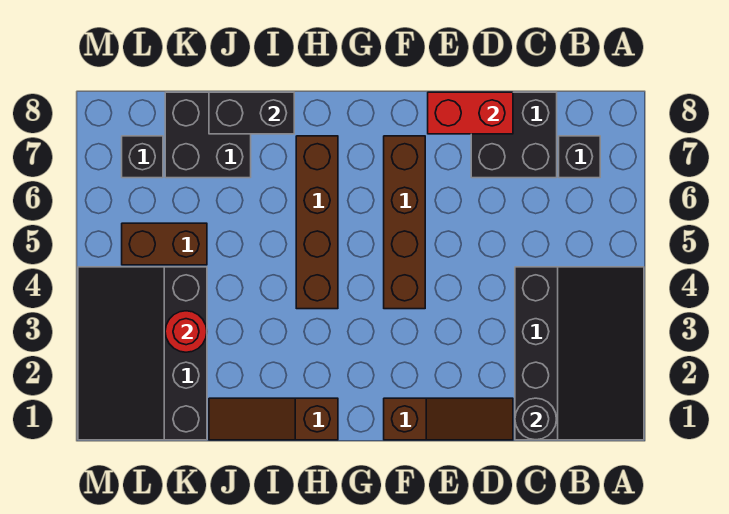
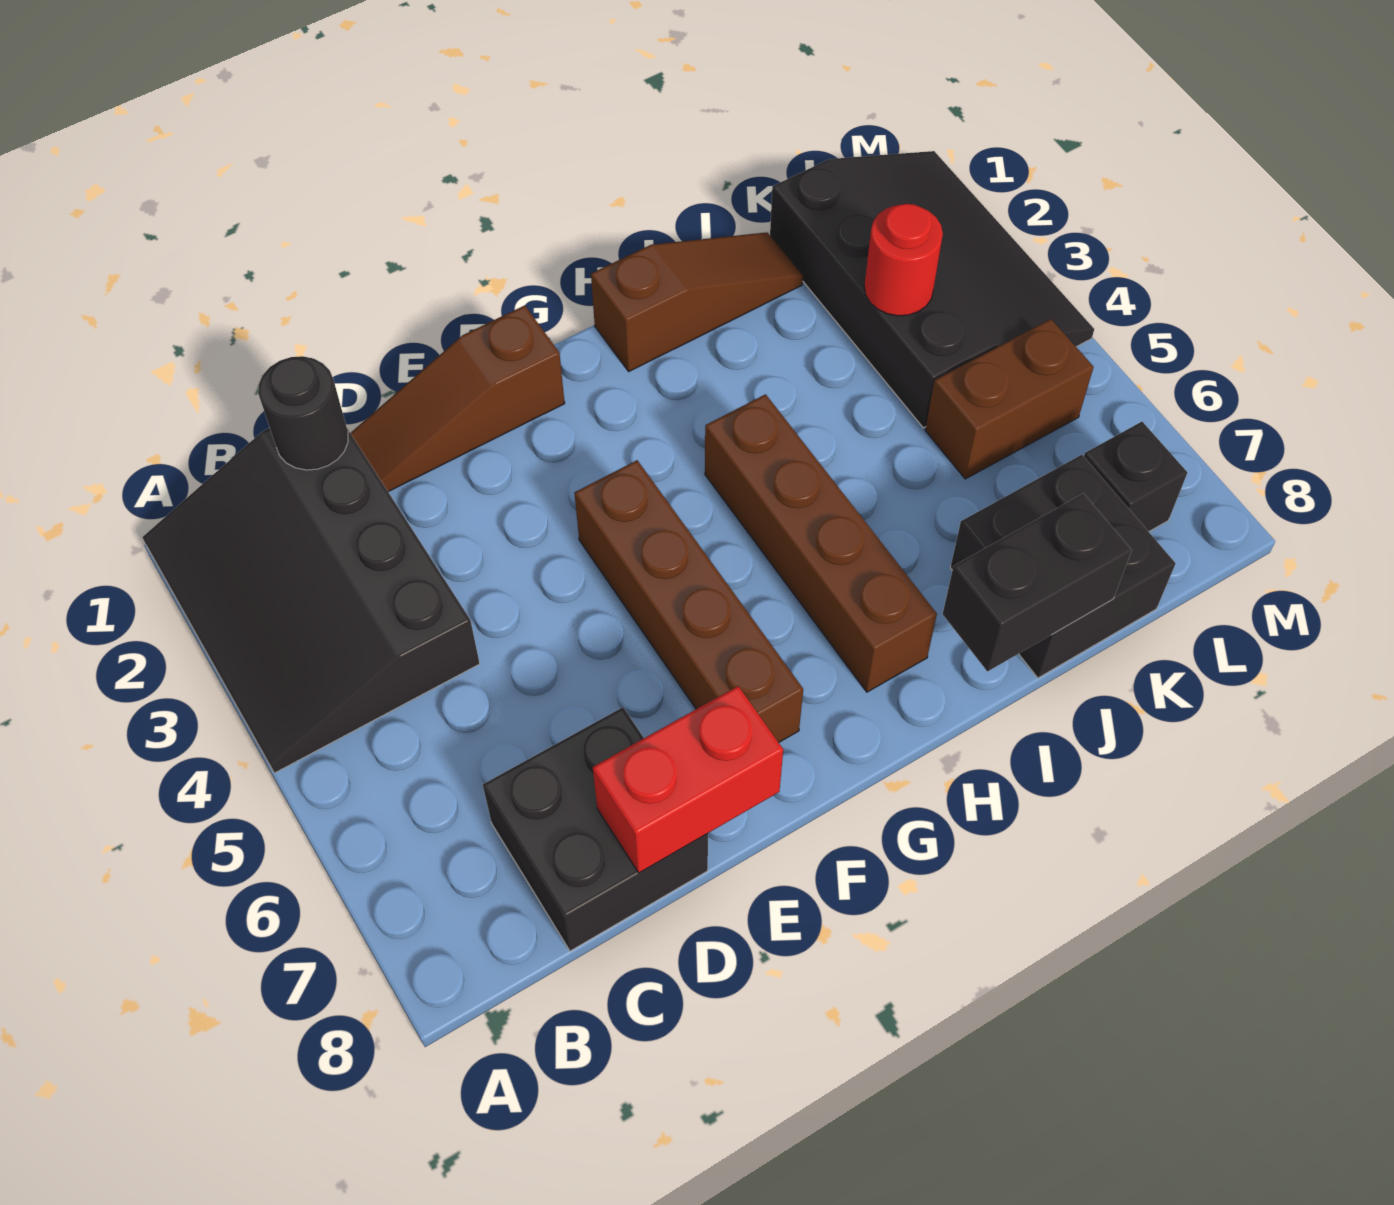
black 1x1 brick [559,136,600,178] -> none

